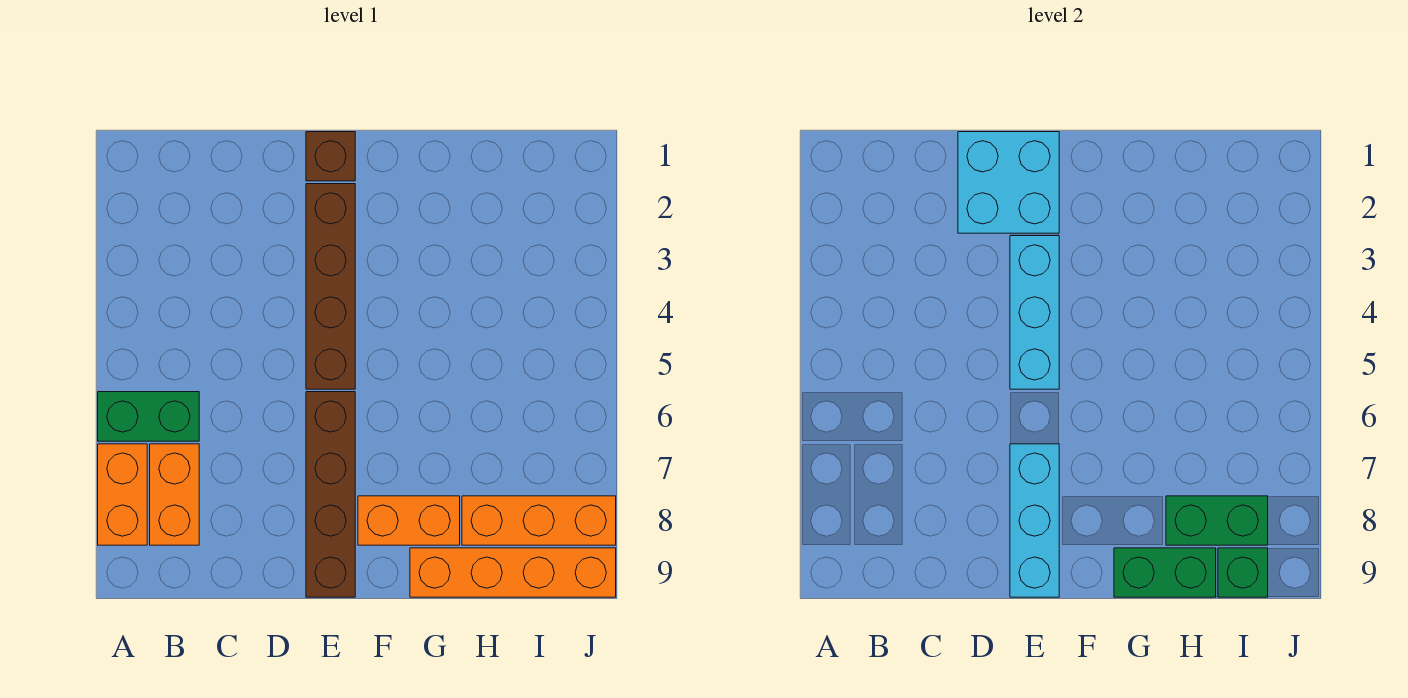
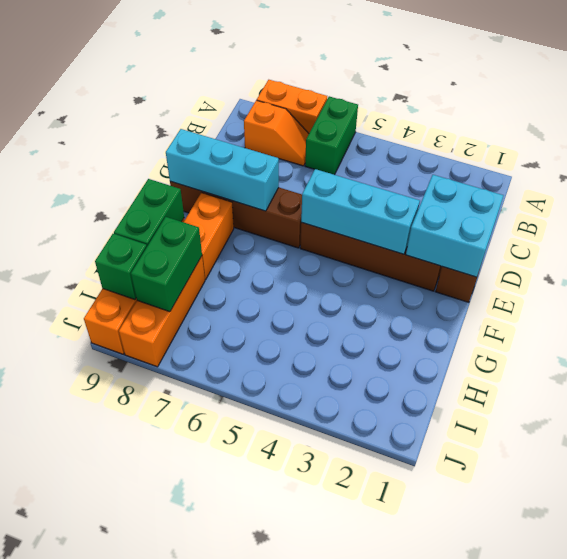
orange 1x2 brick [150,444,199,545] -> orange 1x2 slope [244,100,309,166]

